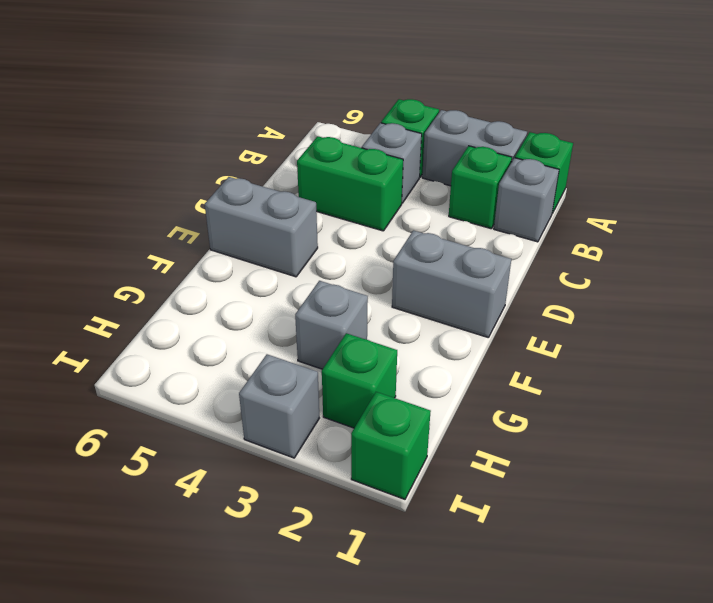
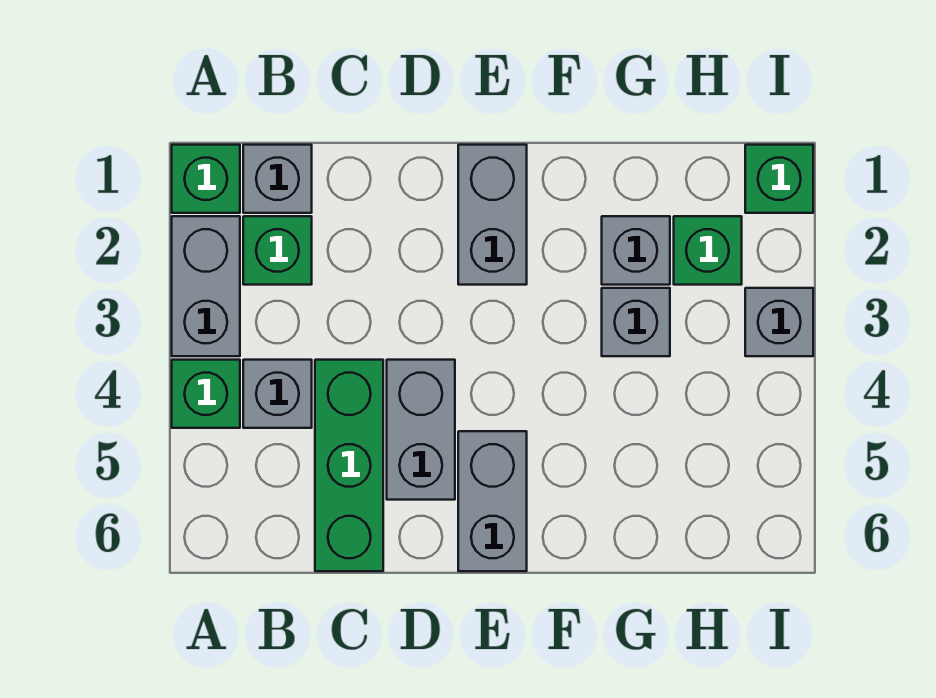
green 1x2 brick [297,136,403,231] -> green 1x3 brick [315,360,383,571]
none -> grey 1x2 brick [387,360,455,500]
none -> grey 1x1 brick [602,216,670,285]

